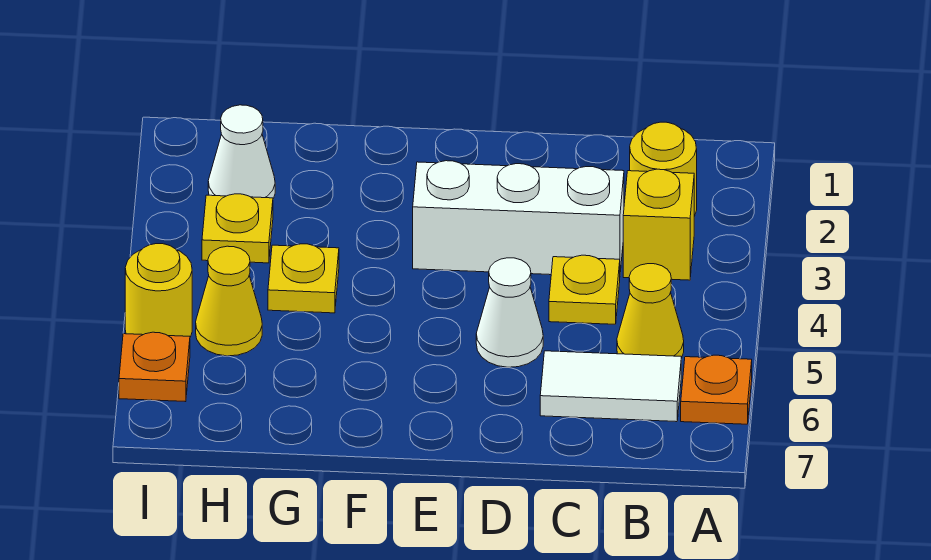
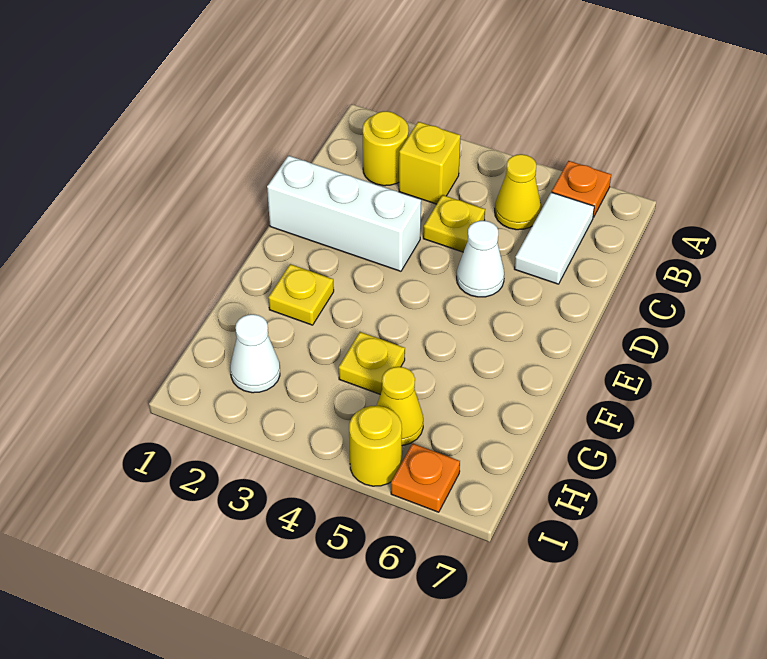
white 1x3 brick [413,161,624,275] -> white 1x3 brick turned to [267,156,421,271]
yellow 1x1 plate [202,194,273,263] -> yellow 1x1 plate moved to [268,264,334,325]

